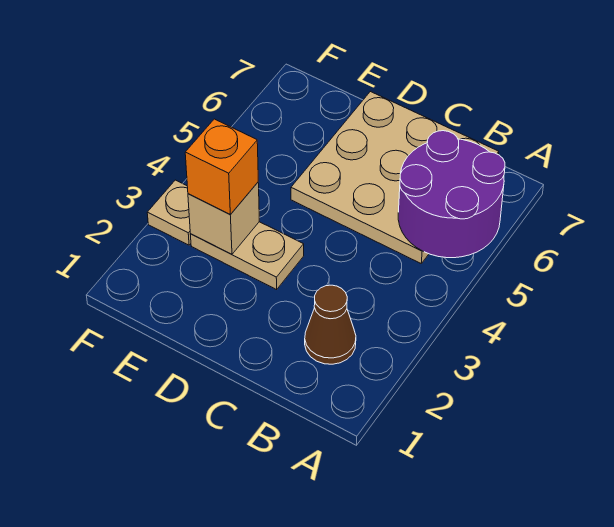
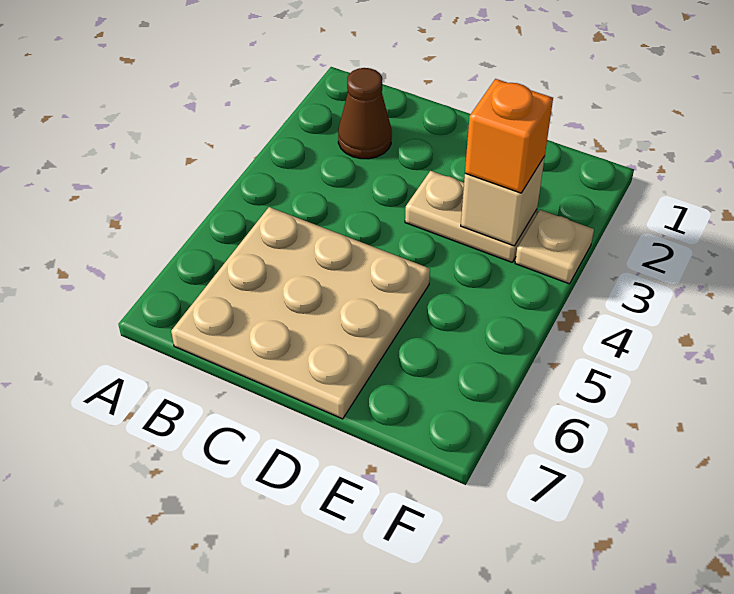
purple 2x2 round brick [398,131,505,258] -> none

